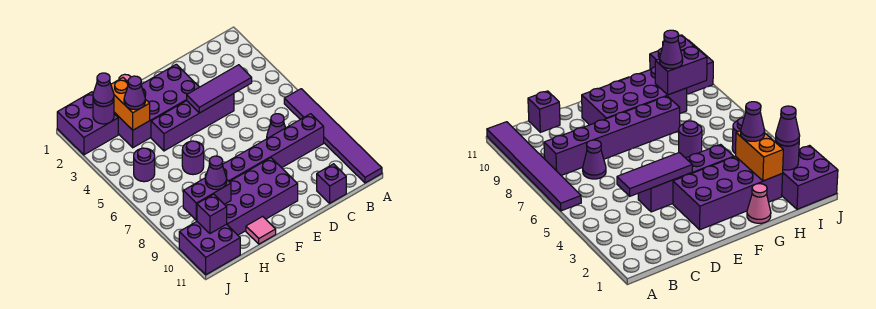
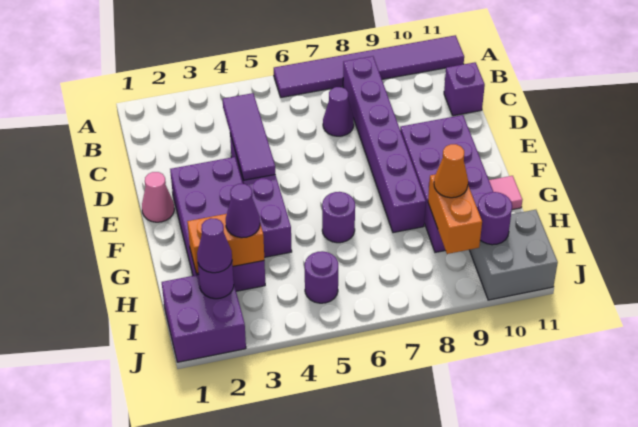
pink 1x1 cone [747,184,771,223] -> pink 1x1 cone moved to [142,172,174,222]
purple 1x2 brick [183,178,231,220] -> orange 1x2 brick [428,174,482,254]
purple 1x1 cone [205,156,227,189] -> orange 1x1 cone [434,144,468,198]
purple 2x2 brick [179,222,240,275] -> grey 2x2 brick [470,210,558,300]
purple 1x1 brick [197,194,227,234] -> purple 1x1 round brick [478,192,512,245]

